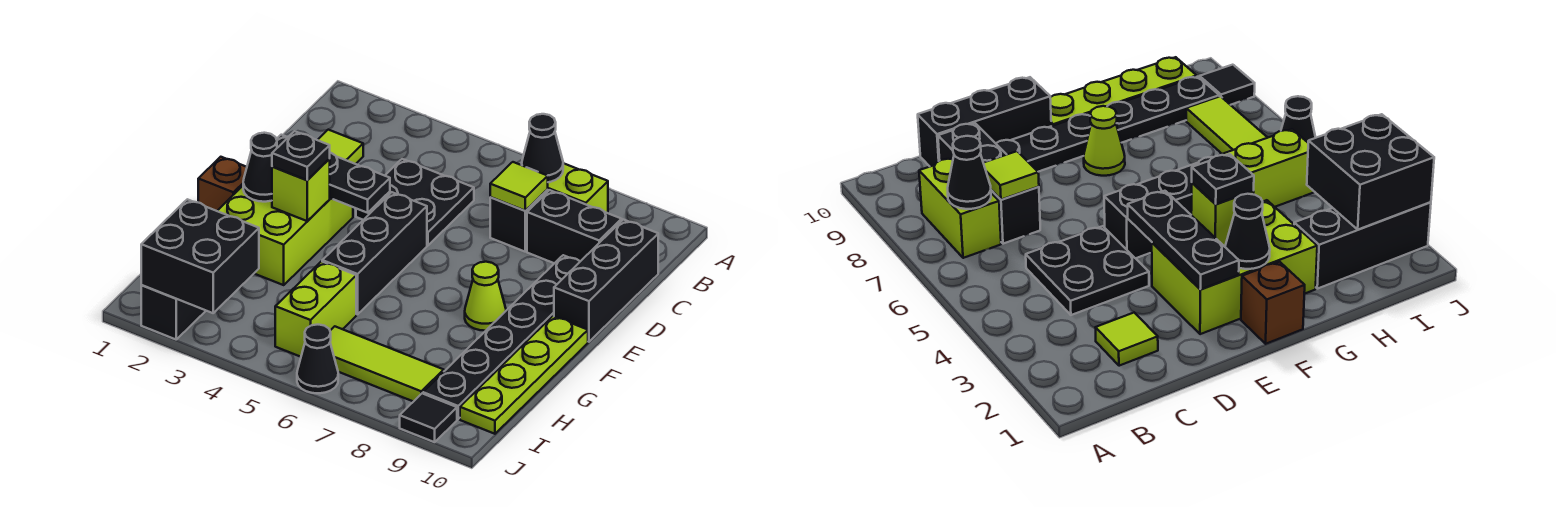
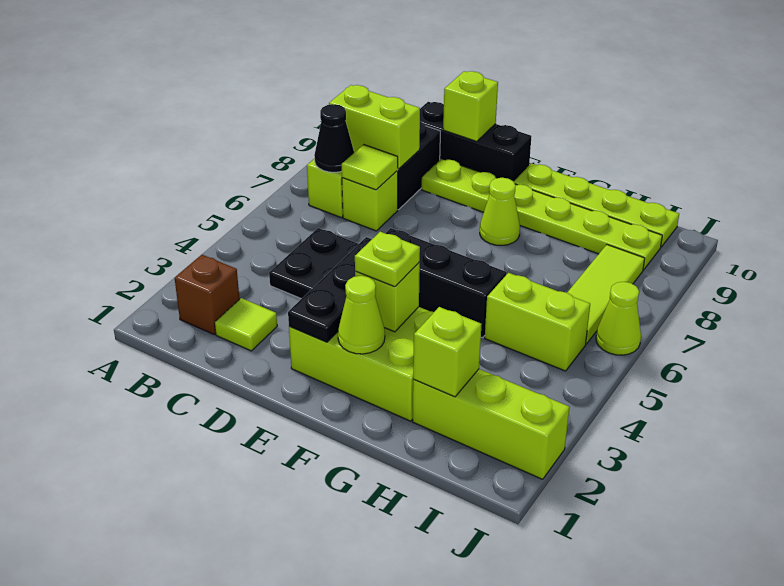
none -> lime 1x2 brick [329,85,420,169]
black 1x1 brick [490,190,548,252] -> lime 1x1 brick [342,171,398,231]
black 1x6 plate [423,255,580,419] -> lime 1x6 plate [422,159,662,270]
none -> lime 1x1 brick [443,71,498,141]
brown 1x1 brick [198,157,247,211] -> brown 1x1 brick moved to [175,255,240,334]
black 1x1 cone [243,133,277,202] -> lime 1x1 cone [338,276,385,354]
black 1x1 plate [272,131,330,180] -> lime 1x1 plate [355,232,420,287]
black 1x3 brick [141,285,206,339] -> lime 1x3 brick [413,369,569,479]
none -> lime 1x1 brick [413,307,482,397]
black 2x2 brick [141,199,259,313] -> none
black 1x1 cone [297,325,338,393] -> lime 1x1 cone [596,282,641,355]
black 1x1 tile [400,393,457,442] -> none

